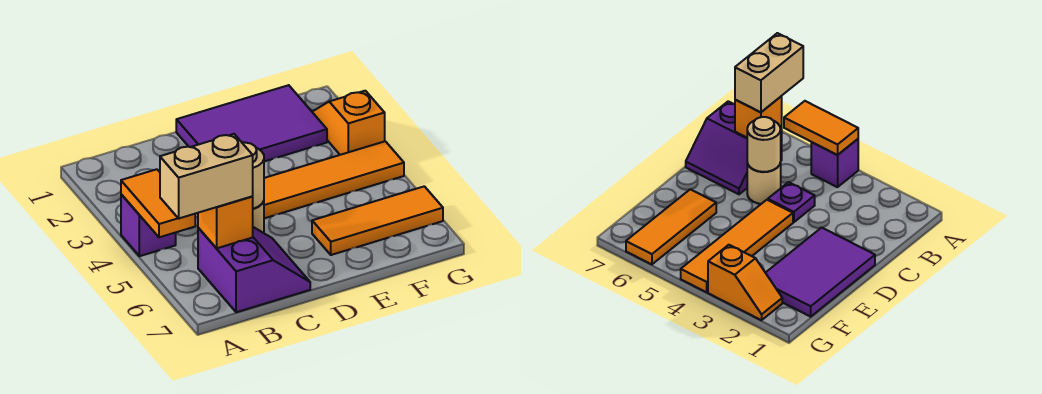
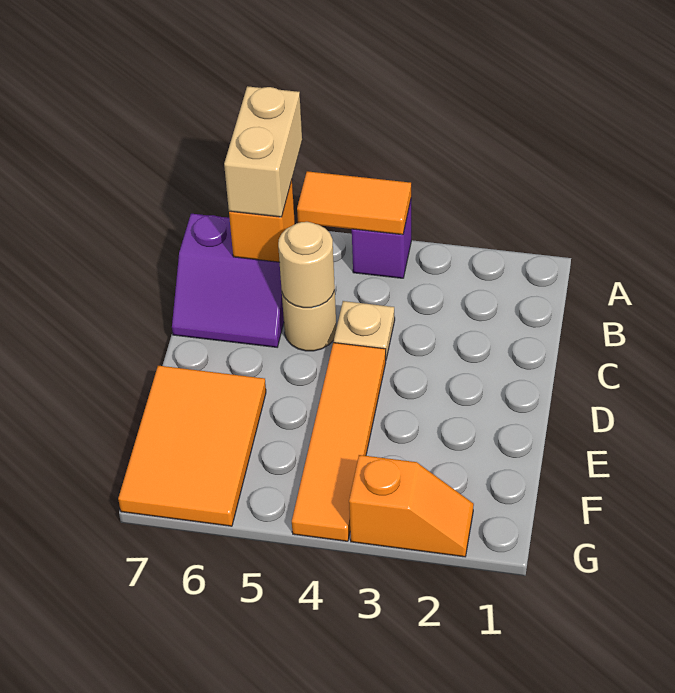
purple 1x1 plate [768,182,815,222] -> tan 1x1 plate [334,301,395,359]
purple 2x3 tile [176,85,327,161] -> none
orange 1x3 tile [312,186,443,255] -> orange 2x3 tile [118,366,266,526]

